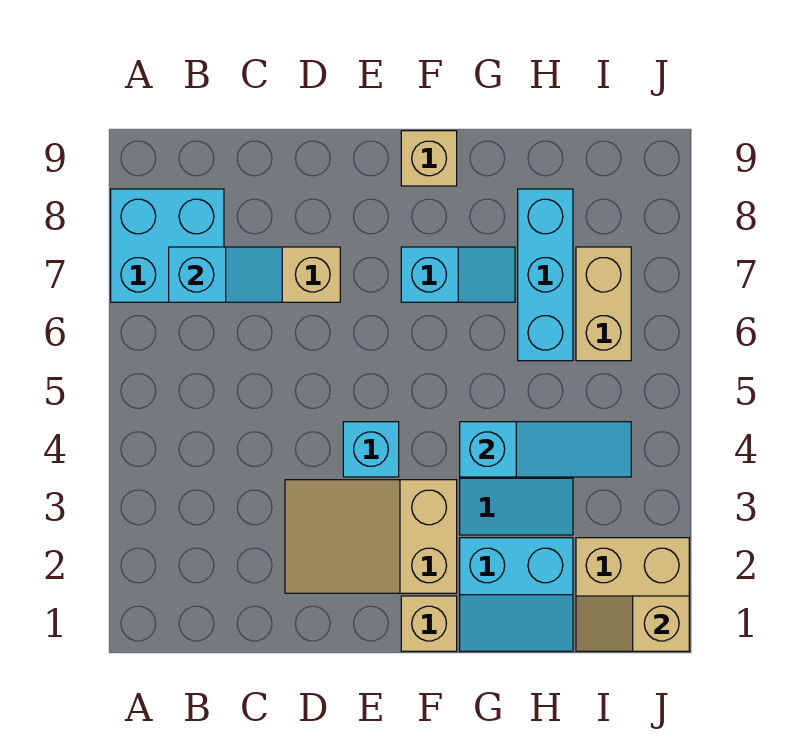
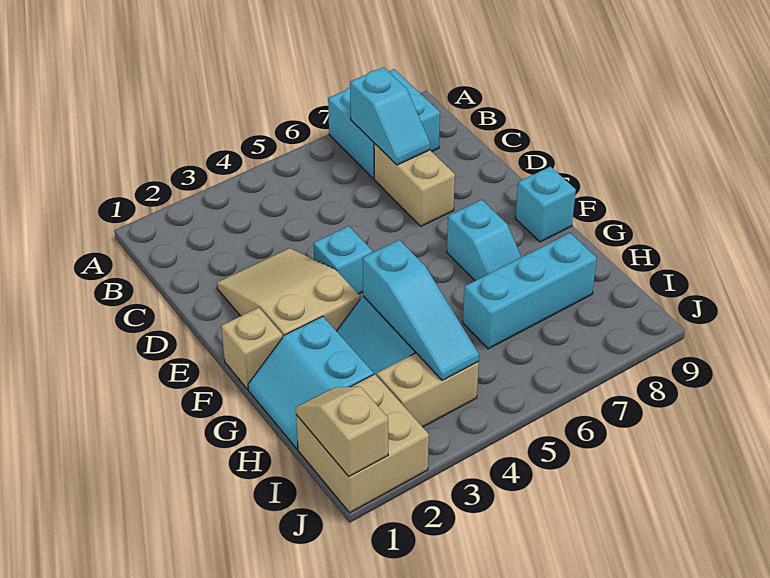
tan 1x1 brick [401,131,457,186] -> cyan 1x1 brick [515,166,576,242]
tan 1x2 brick [576,247,631,361] -> tan 1x2 brick moved to [377,353,479,427]

